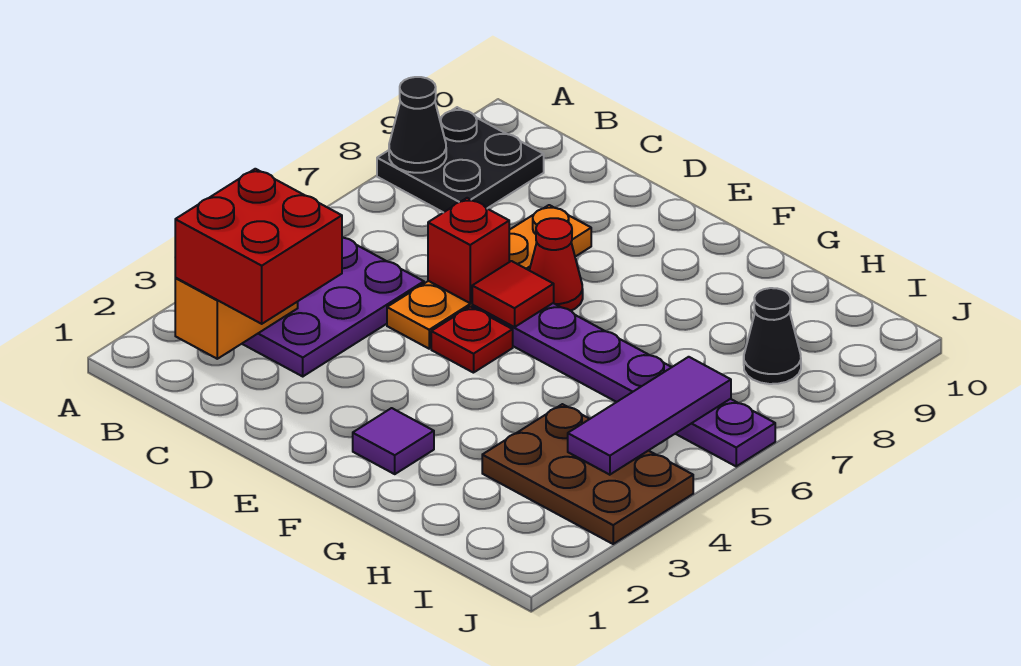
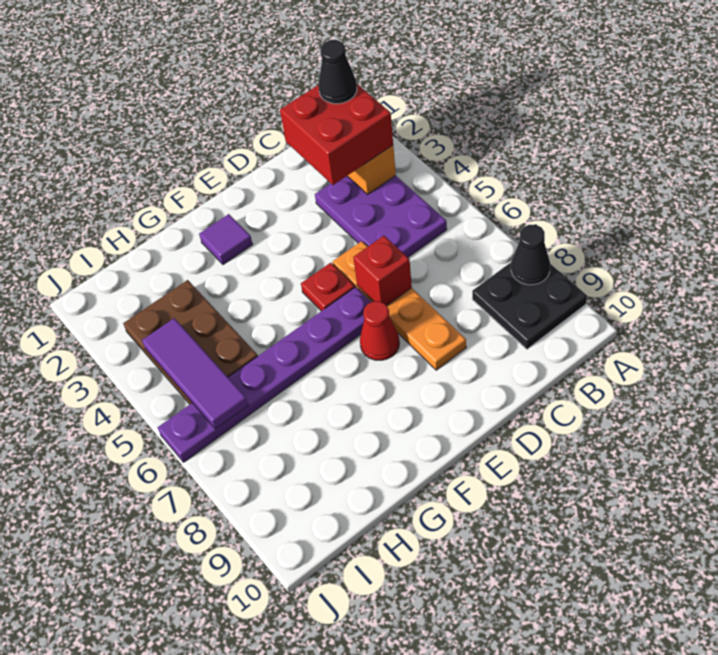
red 1x1 tile [472,261,554,327] -> none
brown 2x3 plate [482,404,693,544] -> brown 2x3 plate turned to [123,280,258,404]
black 1x1 cone [744,288,801,384] -> black 1x1 cone moved to [318,40,357,104]

